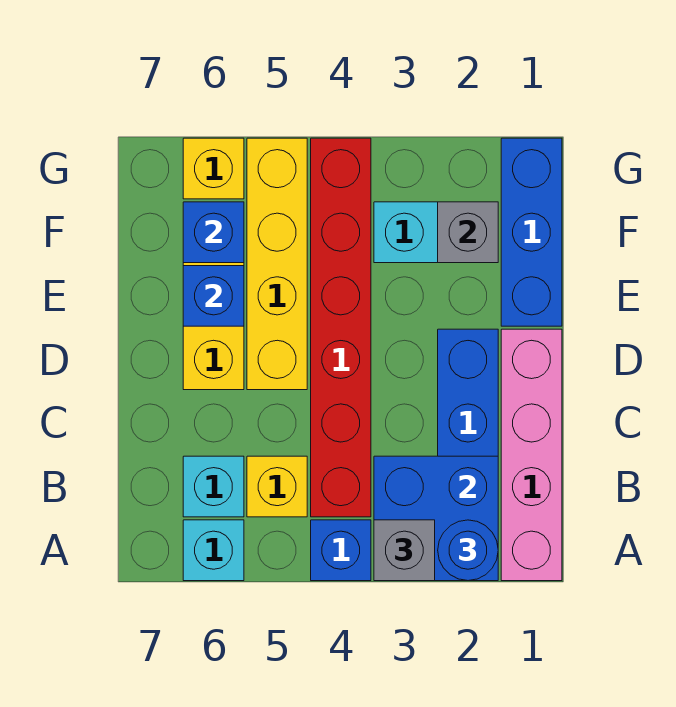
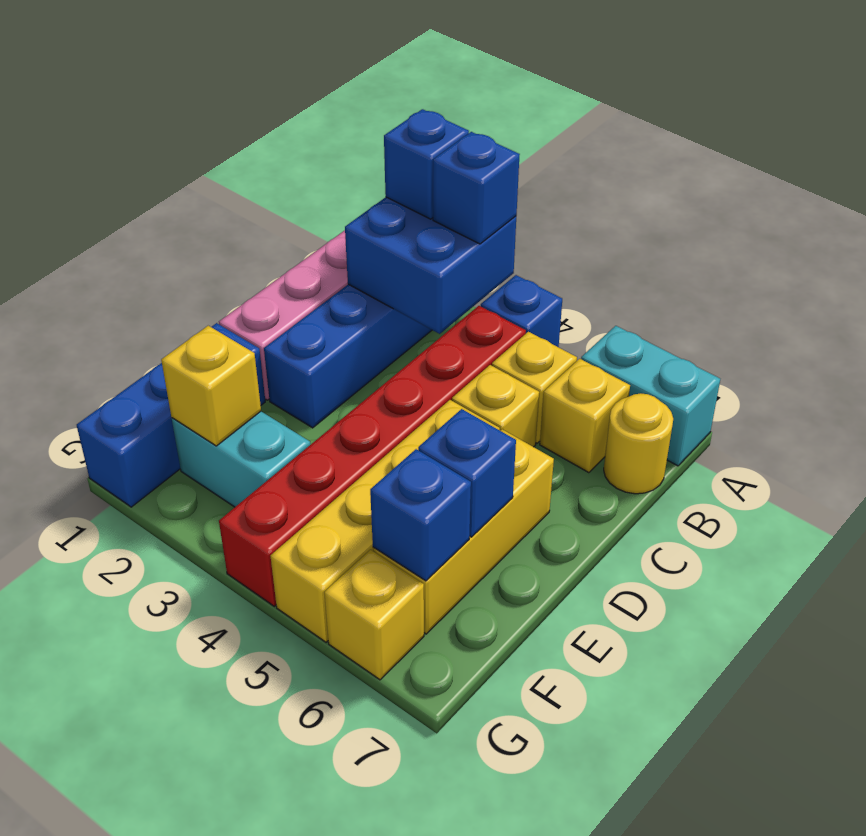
blue 1x1 round brick [438,520,498,581] -> blue 1x1 brick [384,109,469,219]
grey 1x1 brick [374,520,435,581] -> blue 1x1 brick [433,132,520,244]
cyan 1x1 brick [183,520,244,581] -> cyan 1x2 brick [581,326,720,466]
cyan 1x1 brick [183,456,244,517] -> yellow 1x1 brick [540,359,630,473]
none -> yellow 1x1 round brick [604,393,673,494]
none -> yellow 1x1 brick [452,365,539,447]
grey 1x1 brick [438,202,498,263] -> yellow 1x1 brick [161,326,261,446]

